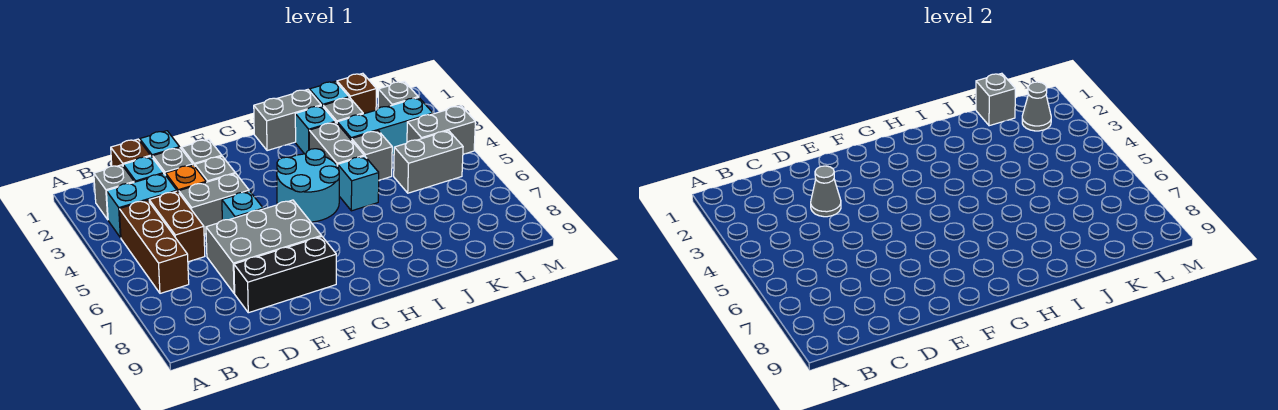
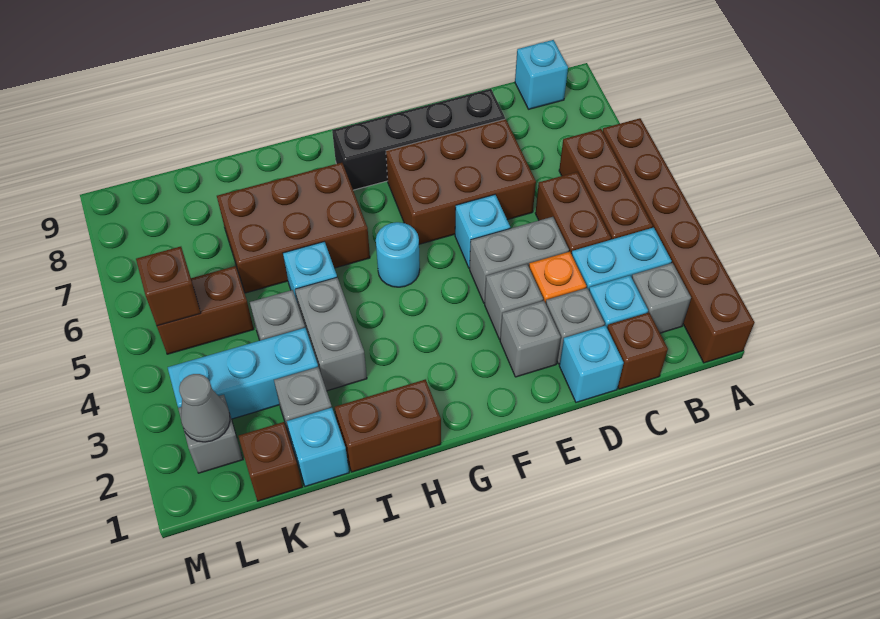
none -> brown 1x6 brick [603,118,755,363]
grey 1x1 cone [811,166,841,217] -> none
grey 2x3 brick [206,200,322,293] -> brown 2x3 brick [386,119,536,244]
black 1x3 brick [234,237,336,313] -> black 1x4 brick [332,89,505,190]
cyan 2x2 round brick [277,149,339,222] -> cyan 1x1 round brick [376,222,420,287]
grey 1x2 brick [254,90,321,151] -> brown 1x2 brick [335,379,441,472]
none -> brown 2x3 brick [217,163,370,293]
cyan 1x1 brick [295,106,335,154] -> cyan 1x1 brick moved to [515,40,568,109]
grey 1x1 brick [976,73,1015,126] -> none
grey 1x2 brick [394,131,463,193] -> brown 1x2 brick [157,266,254,354]
grey 1x2 brick [407,106,475,154] -> none
none -> brown 1x1 brick [136,247,201,326]

